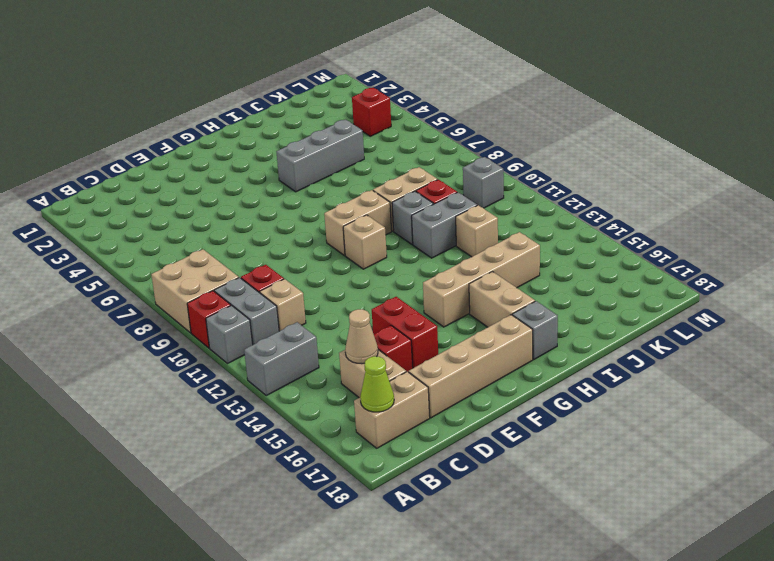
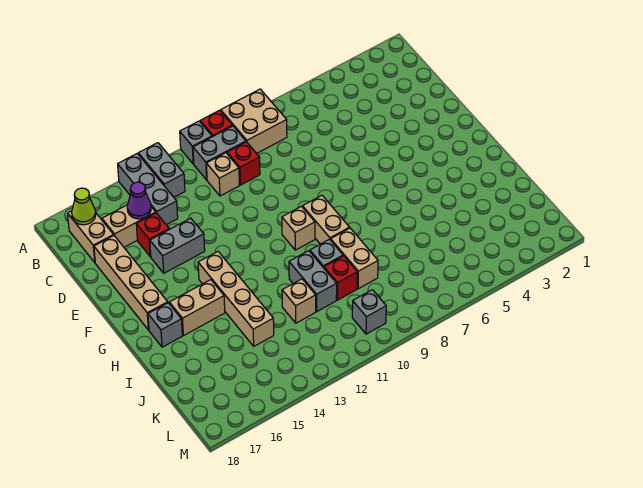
tan 1x1 cone [345,309,378,364] -> purple 1x1 cone [127,182,151,219]
red 1x2 brick [372,297,438,368] -> grey 1x2 brick [150,218,205,273]
grey 1x3 brick [276,119,364,192] -> grey 1x3 brick moved to [118,154,178,225]
red 1x1 brick [352,88,391,136] -> none

